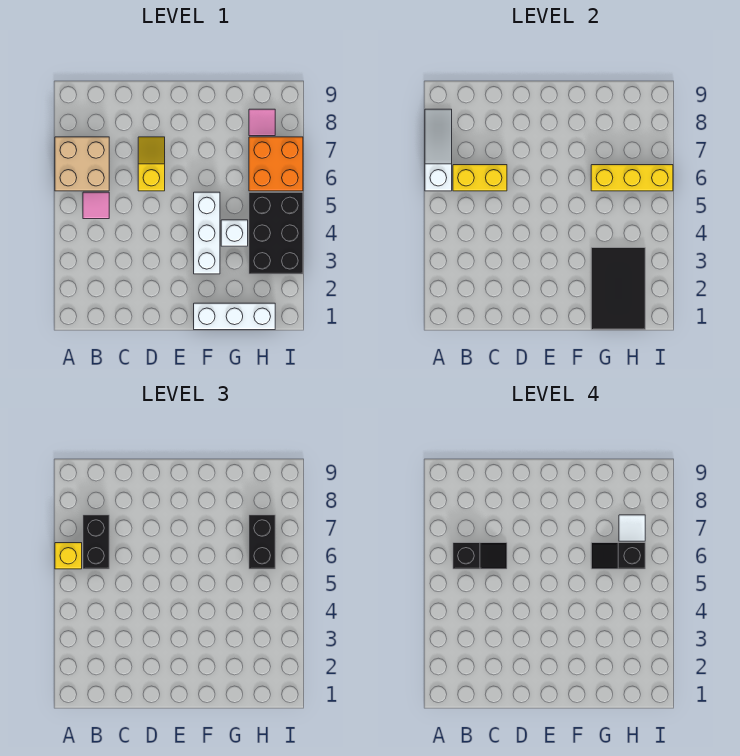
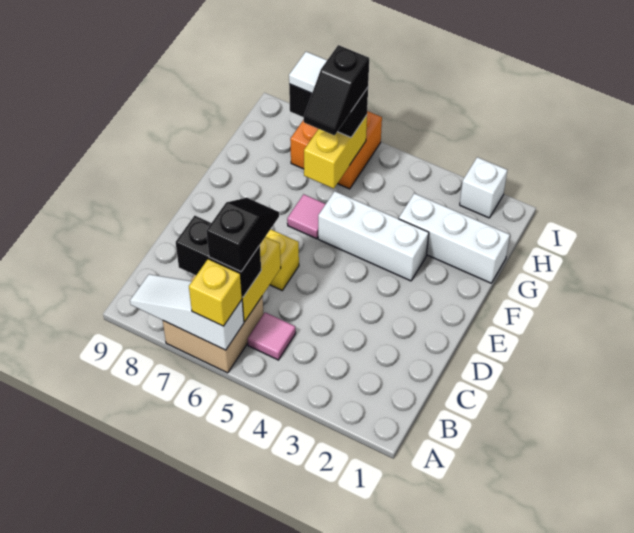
white 1x3 brick [194,303,275,330] -> white 1x3 brick turned to [399,193,510,283]
black 2x3 tile [591,248,645,330] -> none
white 1x1 brick [221,220,248,246] -> white 1x1 brick moved to [460,157,507,218]
yellow 1x3 brick [591,165,673,191] -> yellow 1x2 brick [304,115,367,189]
black 2x3 brick [249,192,303,274] -> none
pink 1x1 tile [249,109,275,136] -> pink 1x1 tile moved to [287,194,325,239]

